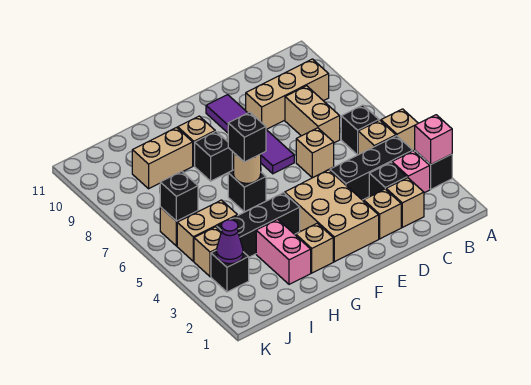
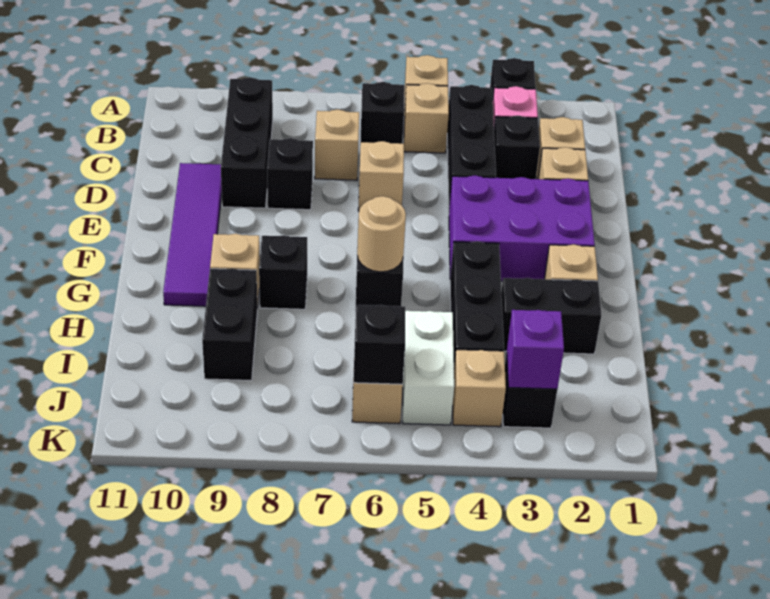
pink 1x1 brick [415,115,452,164] -> none
tan 1x3 brick [246,59,329,129] -> black 1x3 brick [221,77,273,208]
tan 1x2 brick [285,86,340,143] -> tan 1x1 brick [315,109,359,180]
tan 2x3 brick [285,170,379,262] -> purple 2x3 brick [449,175,595,281]
purple 1x4 tile [206,95,294,174] -> purple 1x4 tile turned to [163,163,222,306]
black 1x1 brick [228,112,266,162] -> black 1x1 brick moved to [267,138,313,210]
pink 1x2 brick [256,219,311,284] -> black 1x2 brick [501,278,601,354]
tan 1x2 brick [132,128,193,189] -> black 1x2 brick [202,268,257,380]
tan 1x2 brick [177,200,237,261] -> white 1x2 brick [402,311,454,425]
purple 1x1 cone [216,220,243,264] -> purple 1x1 brick [507,310,564,389]

